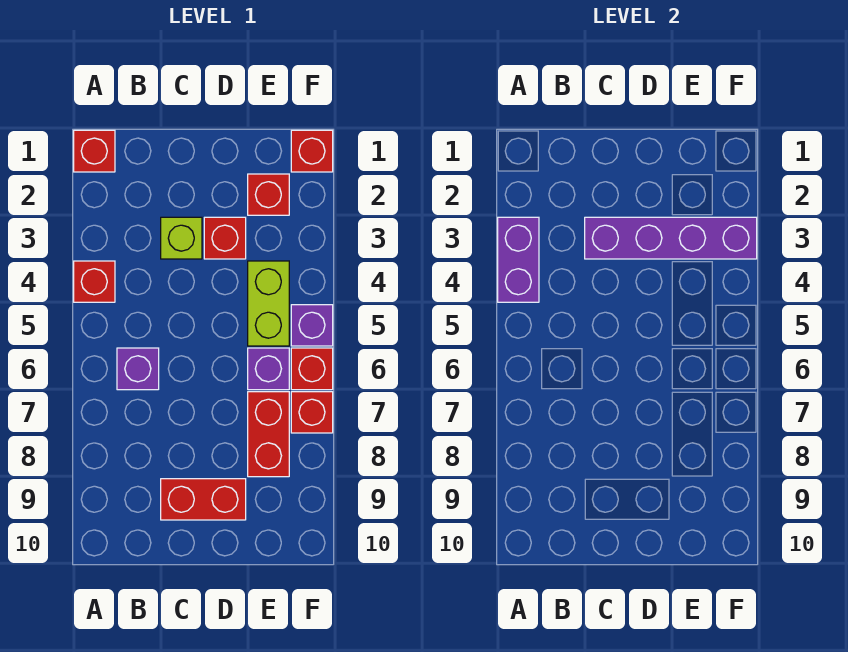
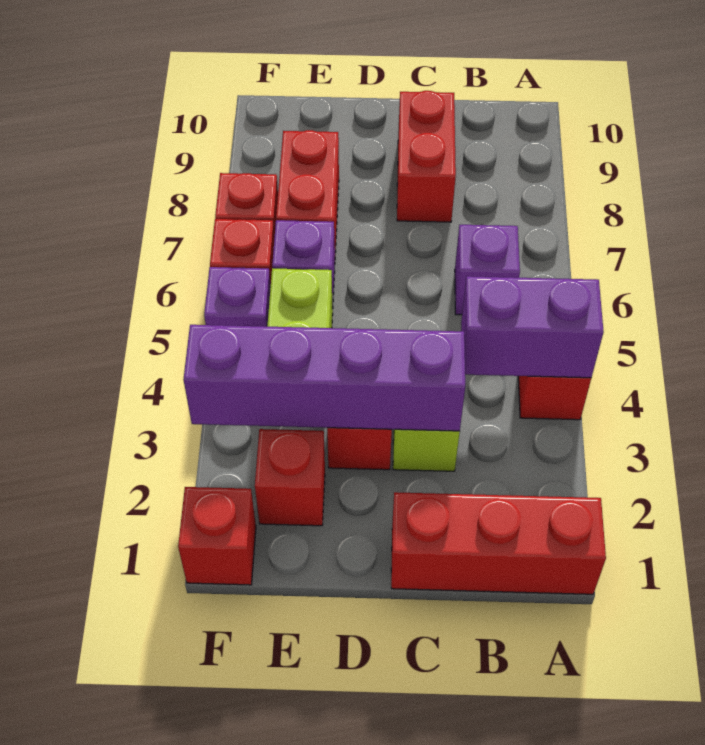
red 1x1 brick [74,130,115,172] -> red 1x3 brick [391,492,606,594]
purple 1x2 brick [498,217,539,302] -> purple 1x2 brick turned to [461,276,604,378]
red 1x2 brick [161,479,246,520] -> red 1x2 brick turned to [397,91,456,222]

